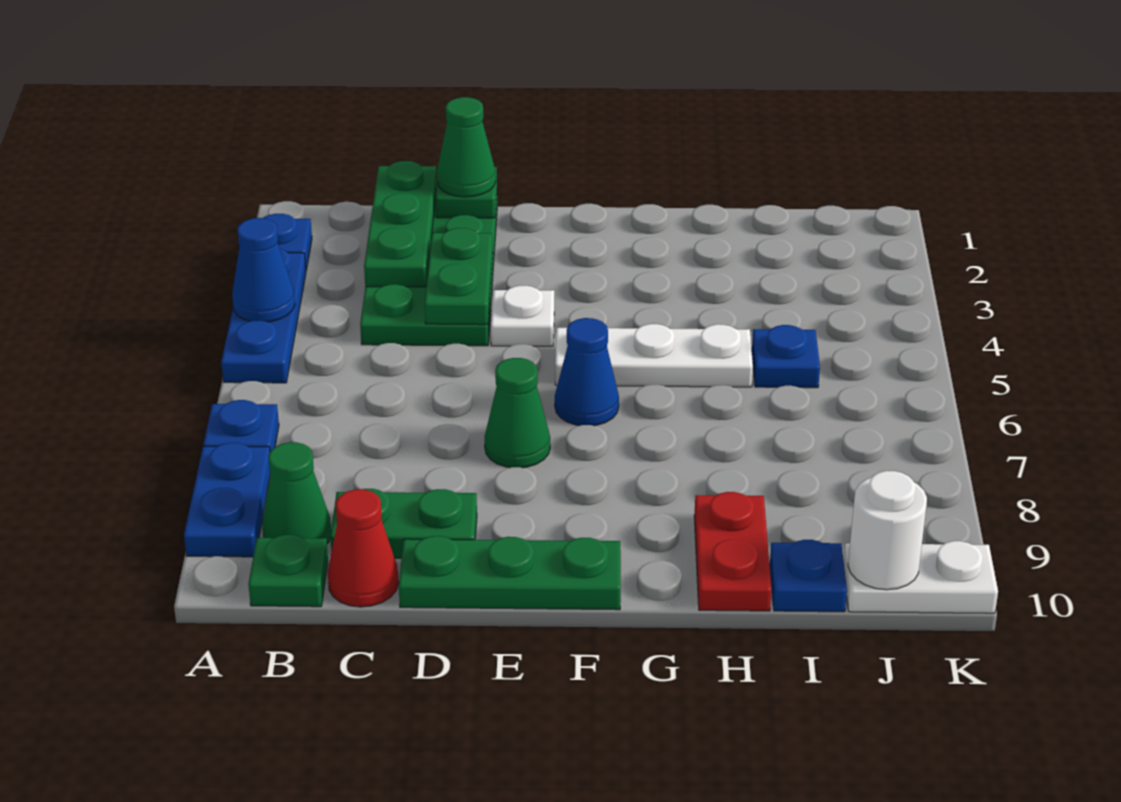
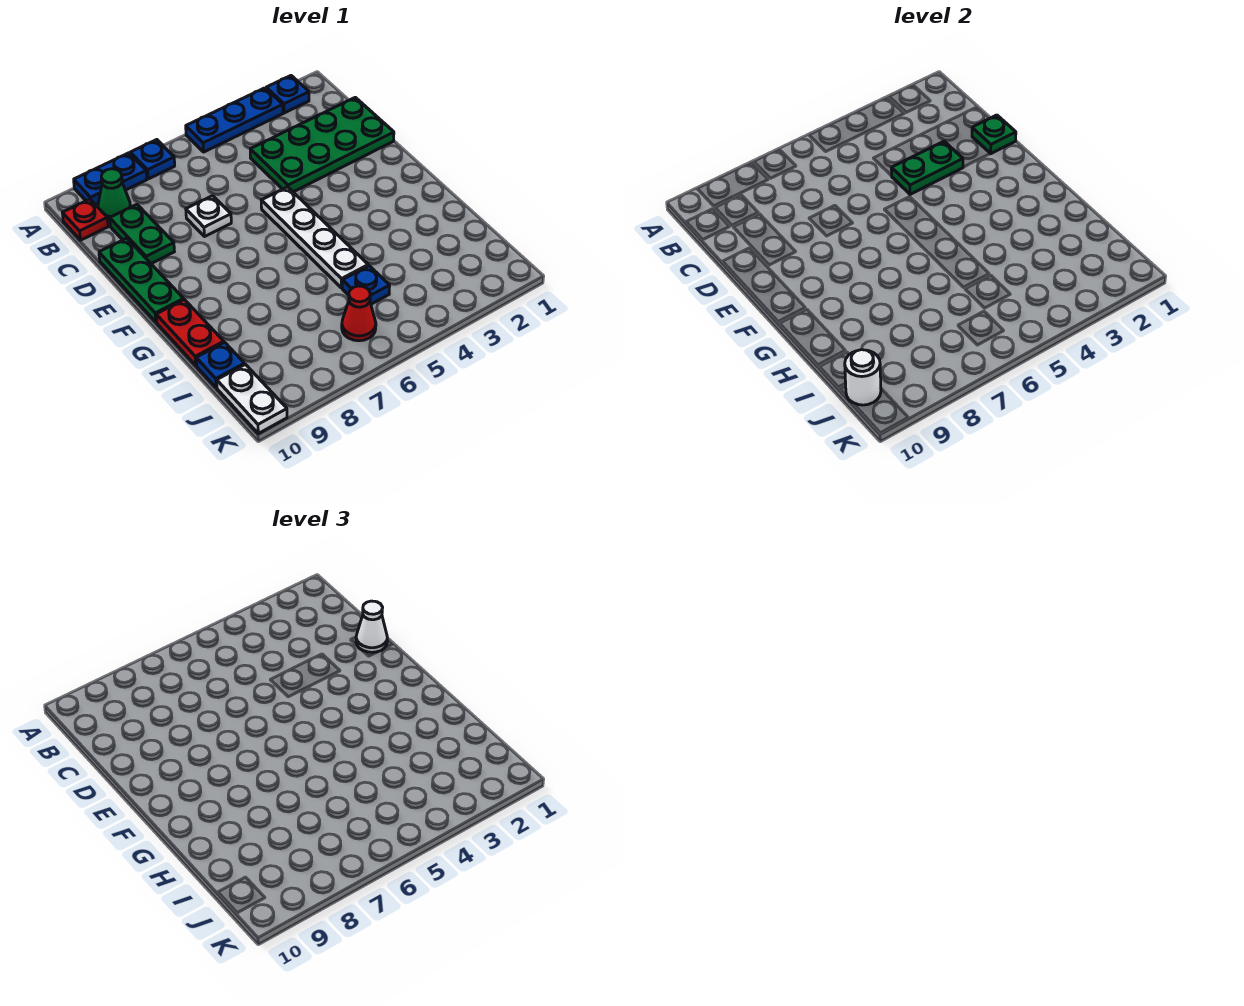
blue 1x1 cone [232,218,295,322] -> none
green 1x1 plate [248,535,328,607] -> red 1x1 plate [62,199,108,240]
green 1x3 plate [364,161,437,287] -> none
red 1x1 cone [328,489,399,607] -> red 1x1 cone moved to [342,286,376,341]
green 1x1 cone [437,97,496,197] -> white 1x1 cone [356,601,387,652]
white 1x1 plate [491,286,554,346] -> white 1x1 plate moved to [186,196,231,237]
green 1x1 cone [485,358,550,468] -> none
white 1x3 plate [555,324,753,387] -> white 1x4 plate [261,187,368,288]
blue 1x1 cone [555,318,619,426] -> none
red 1x2 plate [694,492,772,611] -> red 1x2 plate turned to [156,300,224,365]

